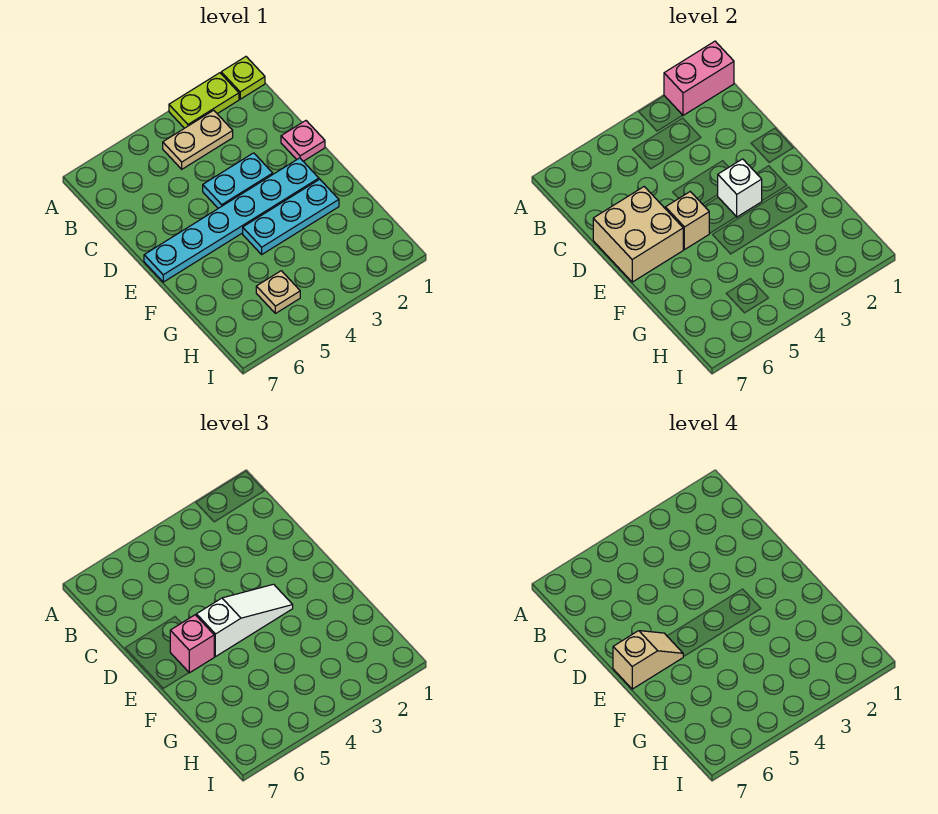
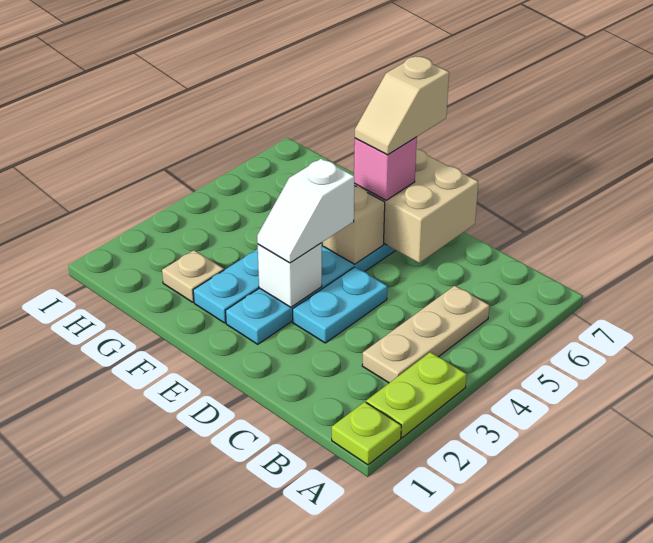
pink 1x2 brick [664,41,734,115] -> none
tan 1x2 plate [163,110,233,169] -> tan 1x3 plate [362,286,489,383]
pink 1x1 plate [281,121,325,161] -> none
white 1x3 slope [196,584,293,657] -> white 1x2 slope [257,159,354,263]
tan 1x1 plate [256,271,300,313] -> tan 1x1 plate moved to [162,250,224,302]

